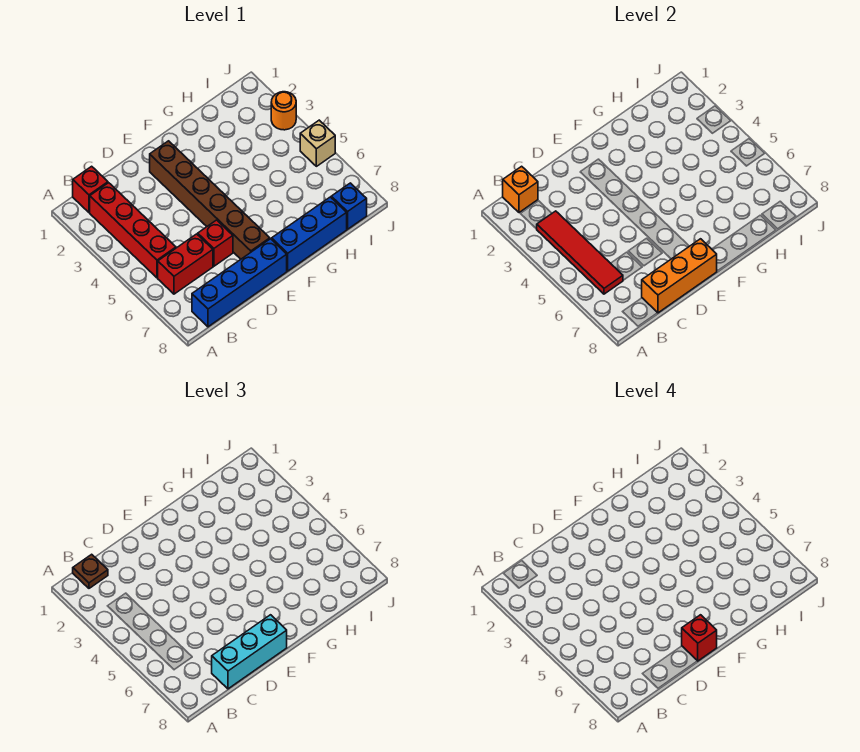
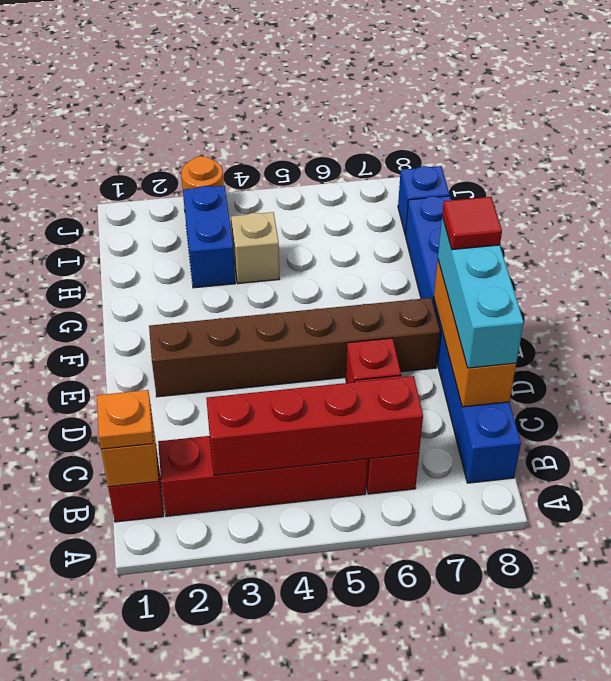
brown 1x1 plate [73,554,108,588] -> orange 1x1 plate [97,390,153,449]
red 1x4 tile [537,211,623,294] -> red 1x4 brick [206,376,423,475]
red 1x1 brick [682,615,717,661] -> red 1x1 tile [442,197,502,250]
none -> blue 1x2 brick [183,186,235,288]
tan 1x1 brick [300,120,335,166] -> tan 1x1 brick moved to [231,212,279,283]

